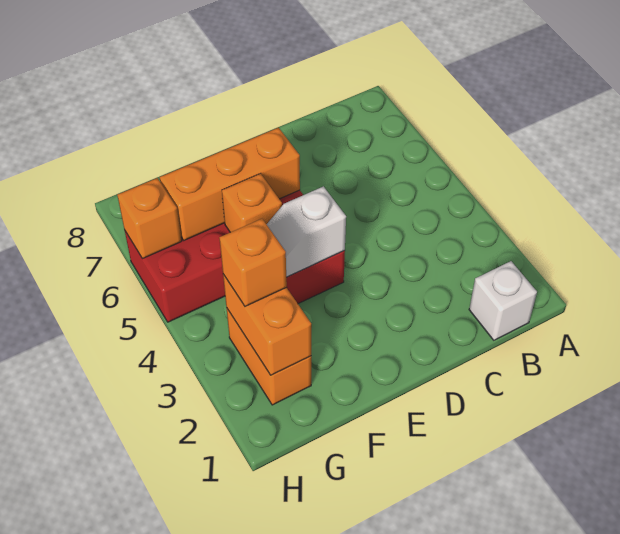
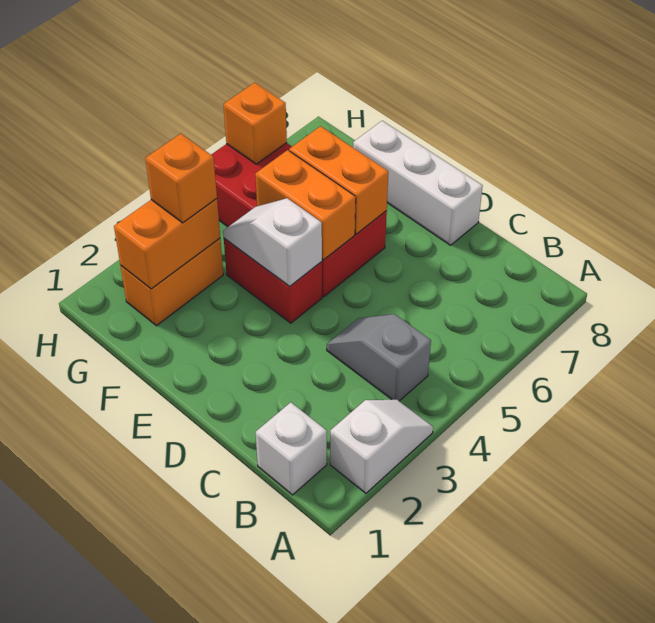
none -> white 1x2 slope [330,400,433,493]
none -> grey 1x2 slope [327,314,431,401]
none -> white 1x3 brick [353,121,483,245]
orange 1x3 brick [160,128,300,240] -> orange 1x2 brick [289,126,388,234]
orange 1x1 brick [222,174,282,232] -> orange 1x2 brick [255,150,356,260]

